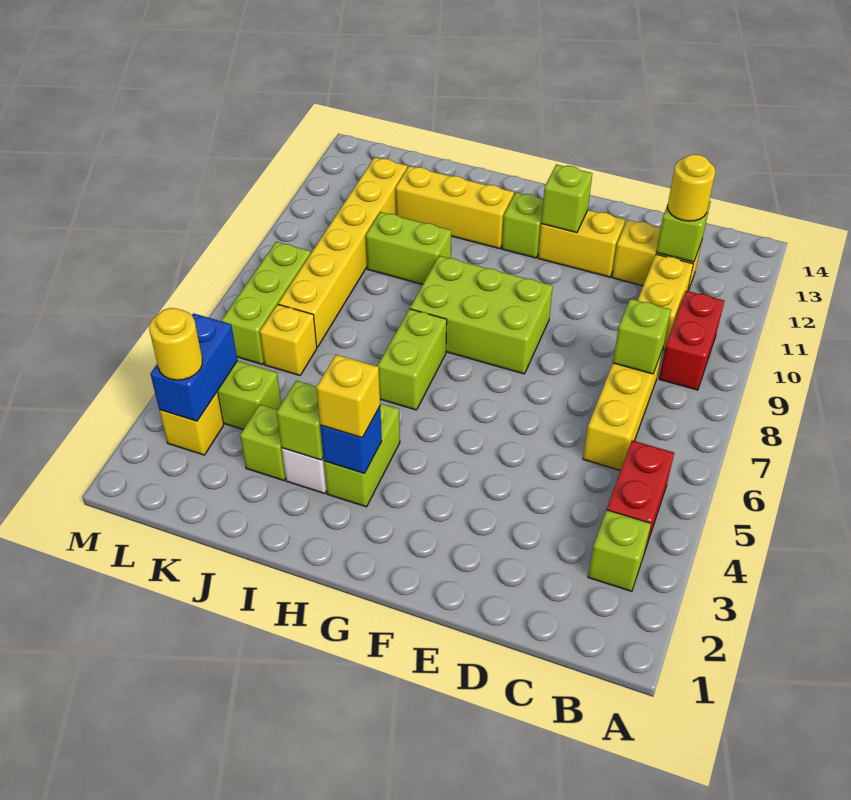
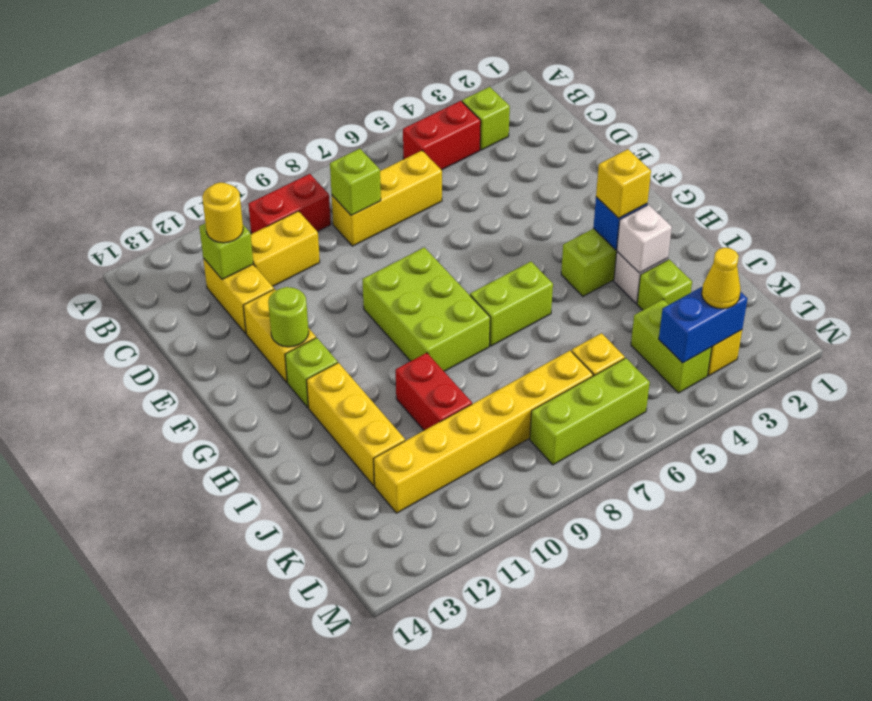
lime 1x1 brick [541,164,592,233] -> lime 1x1 round brick [268,287,309,347]
lime 1x1 brick [277,381,323,460] -> white 1x1 brick [617,205,672,273]
lime 1x2 brick [366,212,451,284] -> red 1x2 brick [396,353,472,430]
yellow 1x1 round brick [149,308,202,380] -> yellow 1x1 cone [702,248,741,309]

